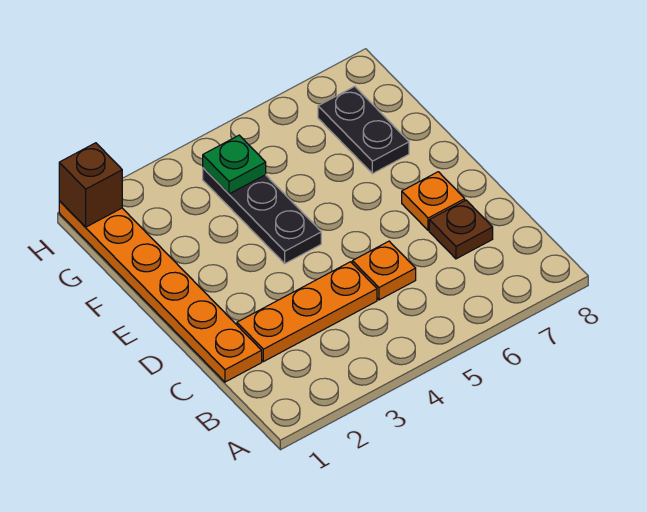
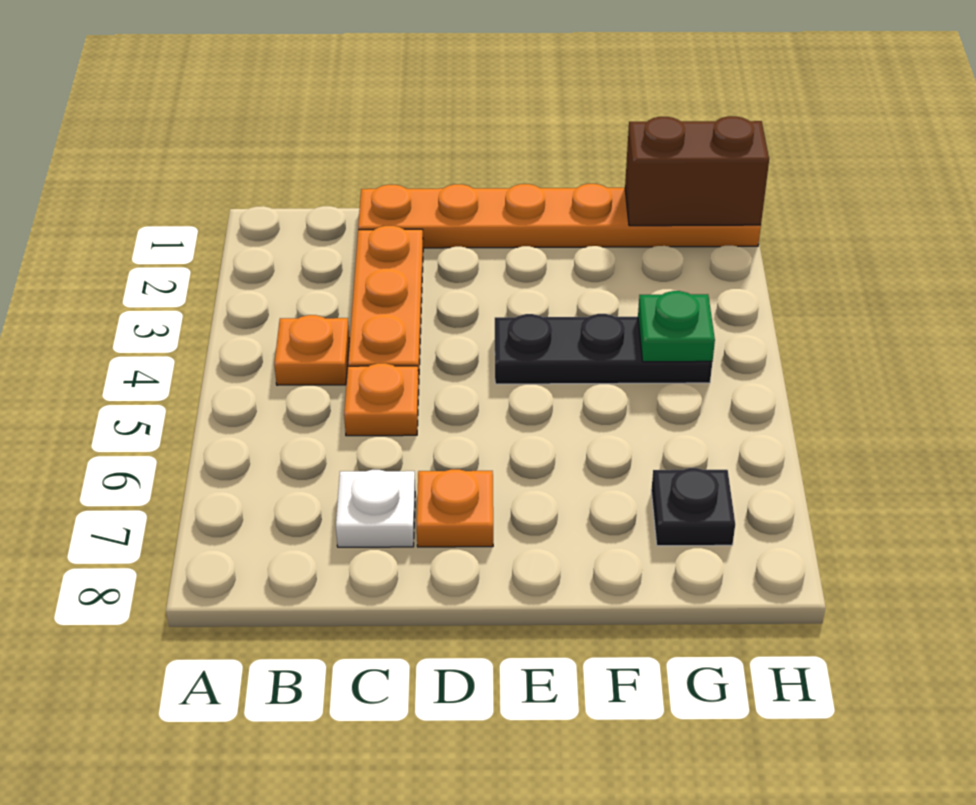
none -> orange 1x1 plate [274,315,349,385]
brown 1x1 plate [429,200,493,259] -> white 1x1 plate [336,470,415,547]
black 1x2 plate [318,86,409,174] -> black 1x1 plate [651,468,735,546]
brown 1x1 brick [59,143,122,227] -> brown 1x2 brick [625,116,769,226]

